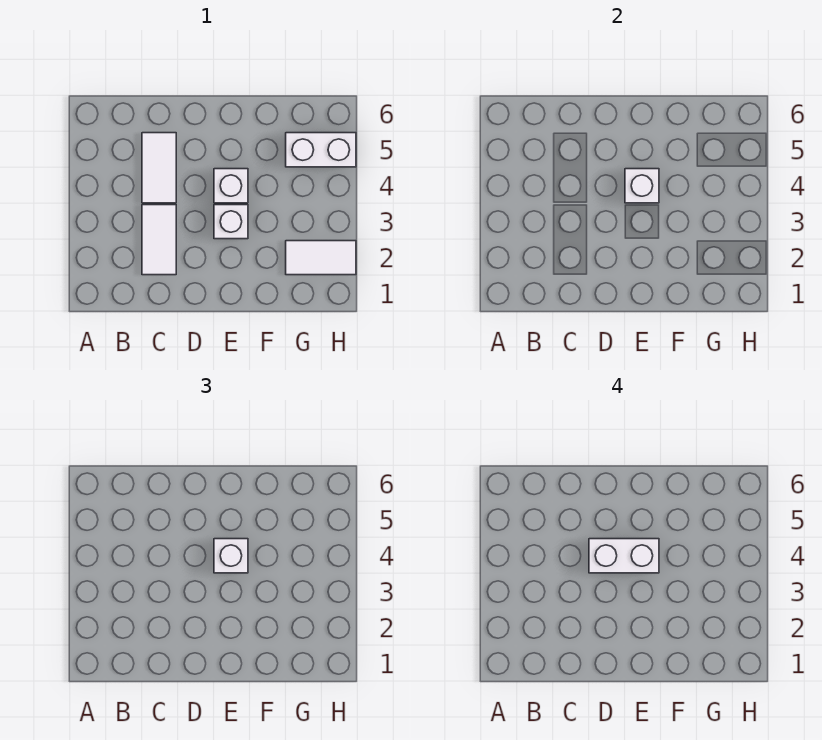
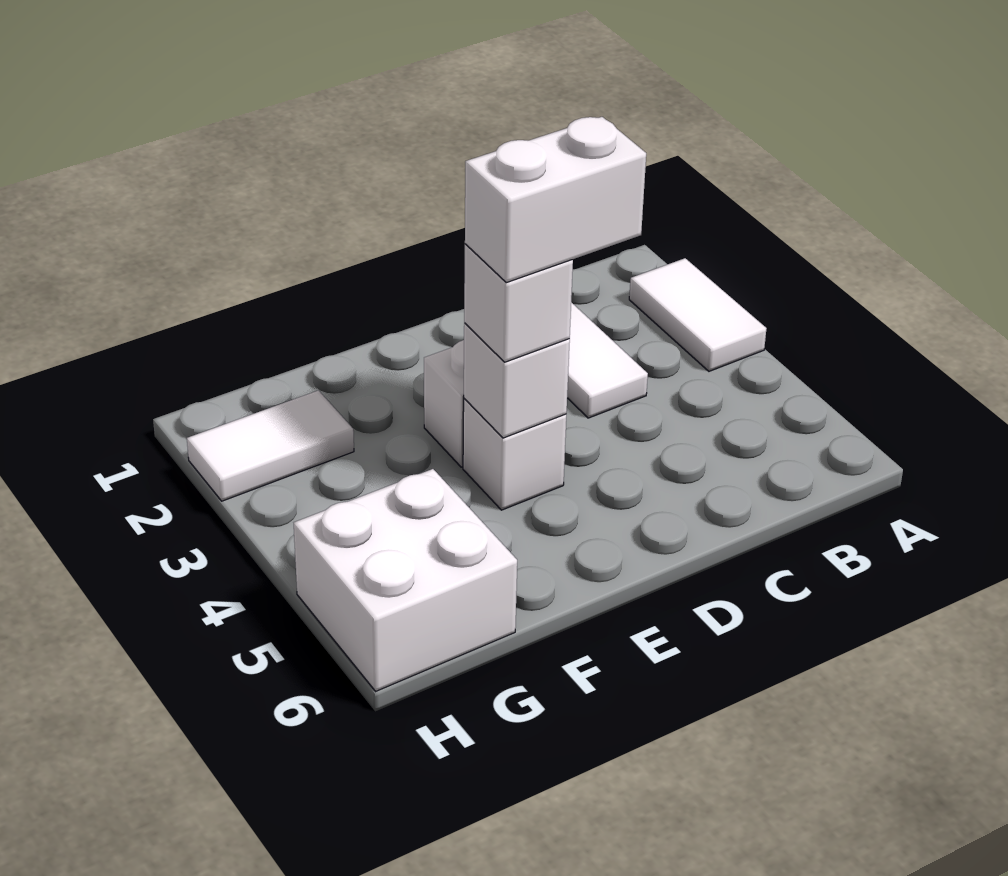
white 1x2 tile [142,133,176,203] -> white 1x2 tile moved to [629,258,767,371]
white 1x2 brick [286,133,356,167] -> white 2x2 brick [294,469,517,691]

